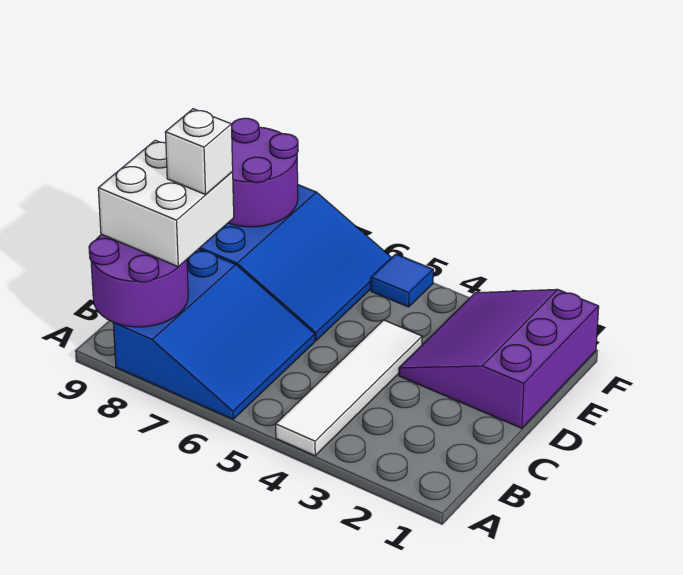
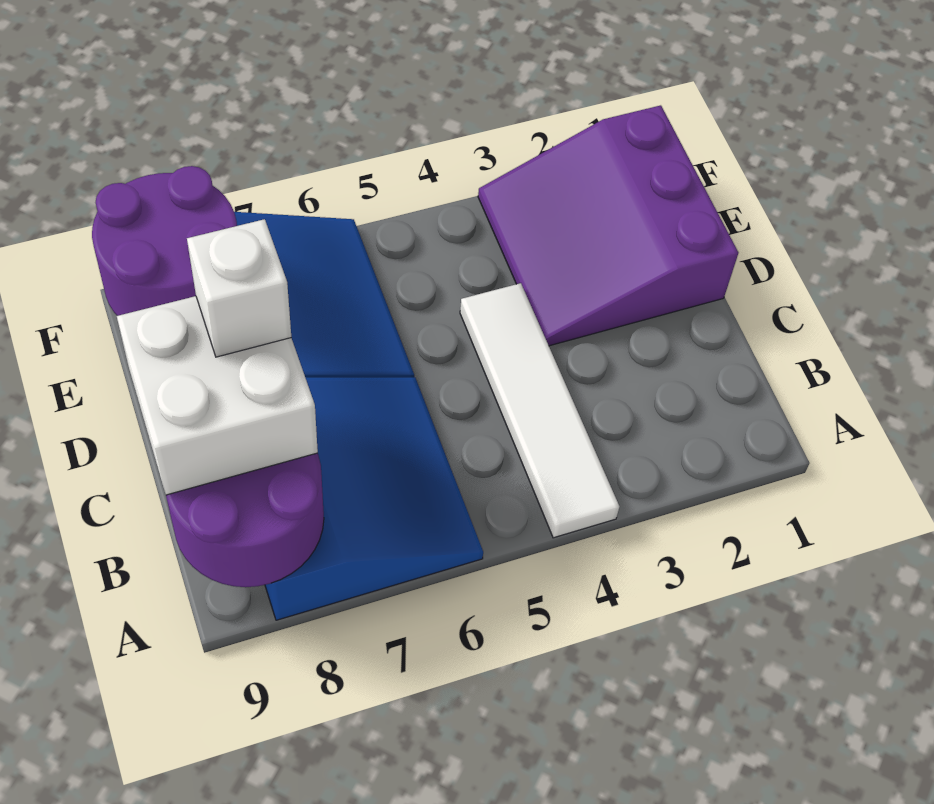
blue 1x1 tile [371,254,433,307] -> none

